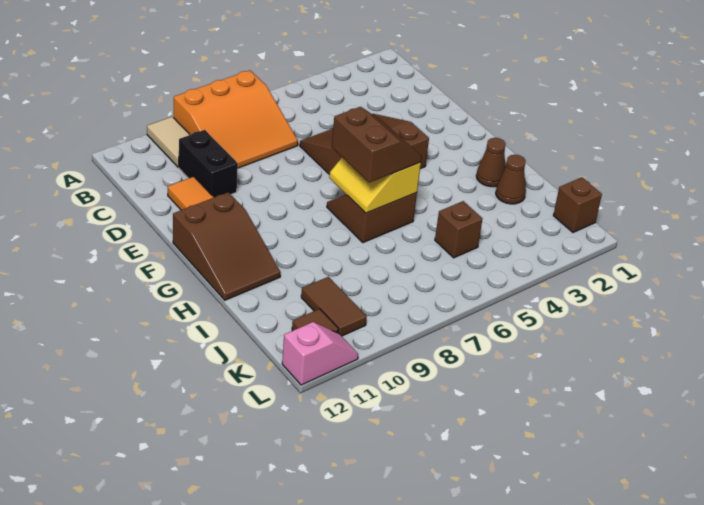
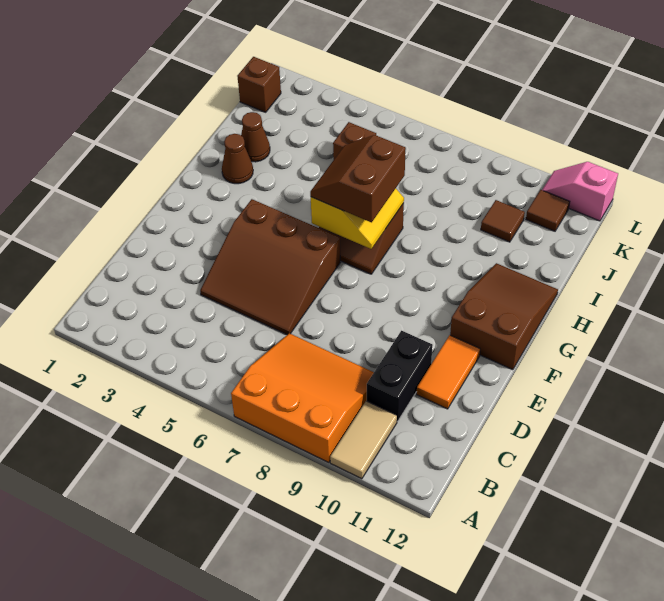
brown 1x2 tile [301,277,367,336] -> brown 1x1 tile [481,200,525,242]

